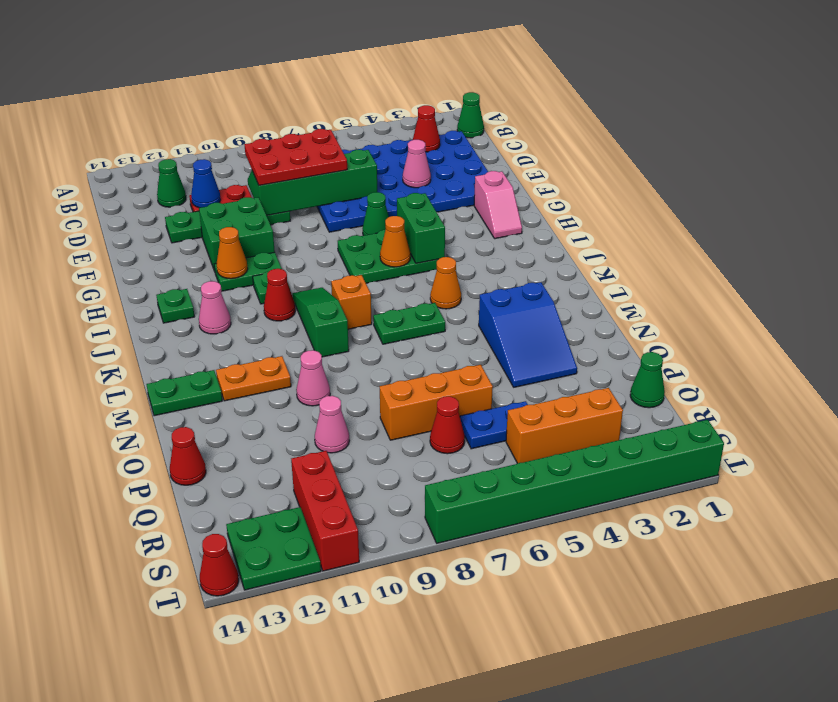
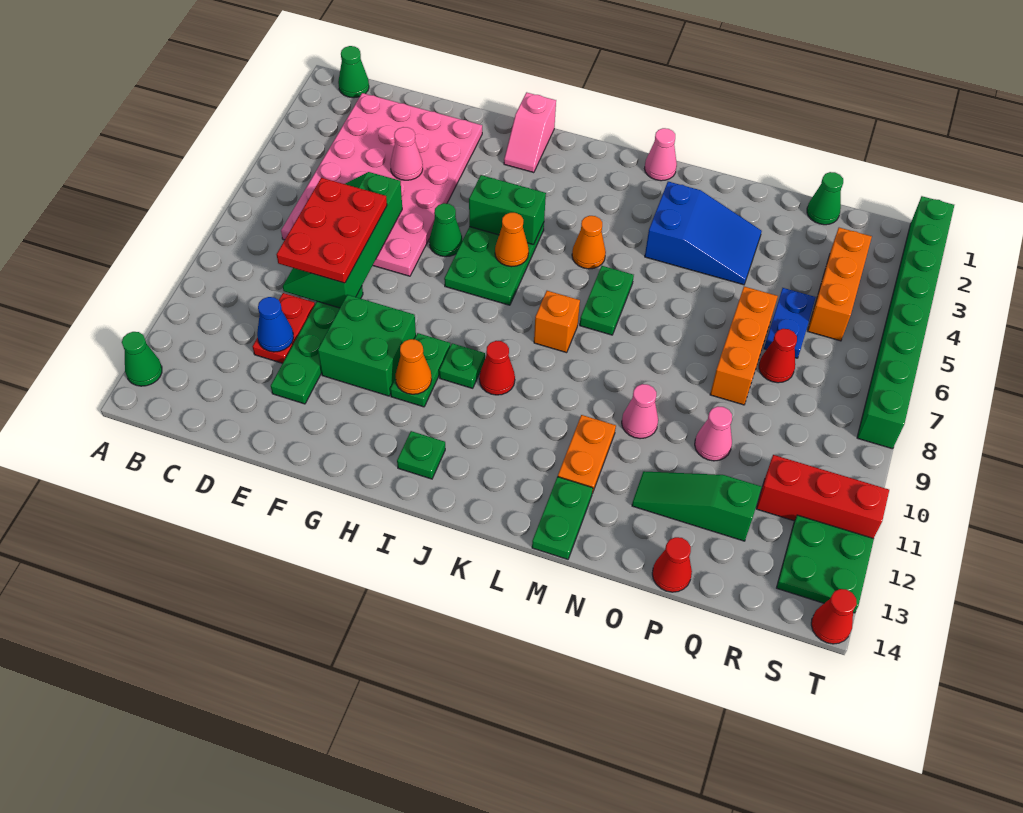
blue 4x6 plate [317,131,488,232] -> pink 4x6 plate [281,93,482,276]
red 1x1 cone [413,105,440,152] -> none
green 1x1 cone [157,159,186,207] -> green 1x1 cone moved to [122,332,162,386]
pink 1x2 slope [474,171,522,239] -> pink 1x2 slope turned to [504,92,556,173]
green 1x3 slope [292,288,349,357] -> green 1x3 slope moved to [632,471,762,541]
pink 1x1 cone [199,281,231,334] -> pink 1x1 cone moved to [645,128,677,181]

